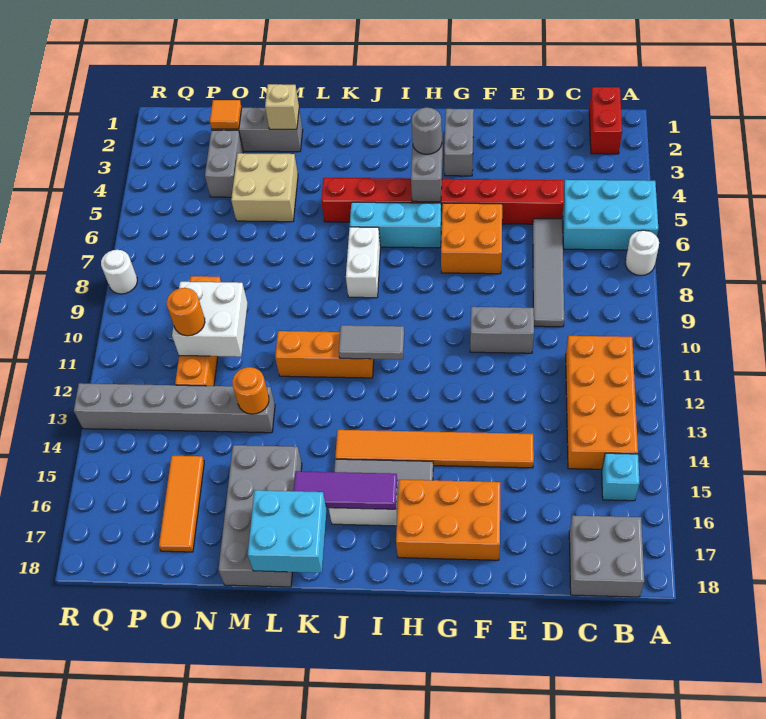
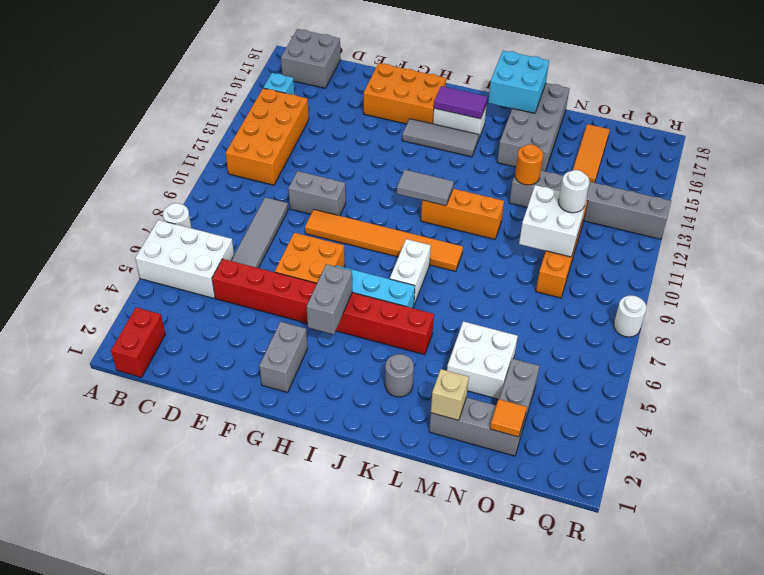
cyan 2x3 brick [563,180,658,250] -> white 2x3 brick [135,220,234,298]
orange 1x6 tile [335,430,534,468] -> orange 1x6 tile moved to [305,210,463,271]
grey 1x1 round brick [412,107,442,154] -> grey 1x1 round brick moved to [385,354,414,397]
purple 1x3 tile [294,471,397,509] -> purple 1x2 tile [434,86,487,119]
tan 2x2 brick [231,153,298,222] -> white 2x2 brick [447,321,518,399]
orange 1x1 round brick [167,288,205,336] -> white 1x1 round brick [559,170,589,213]

